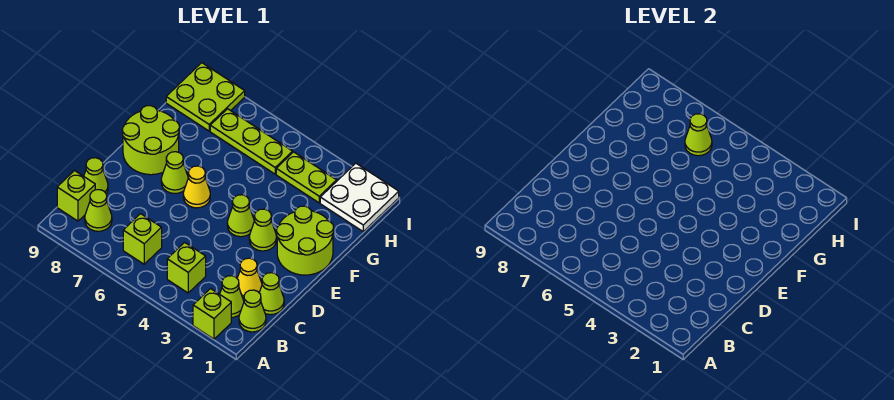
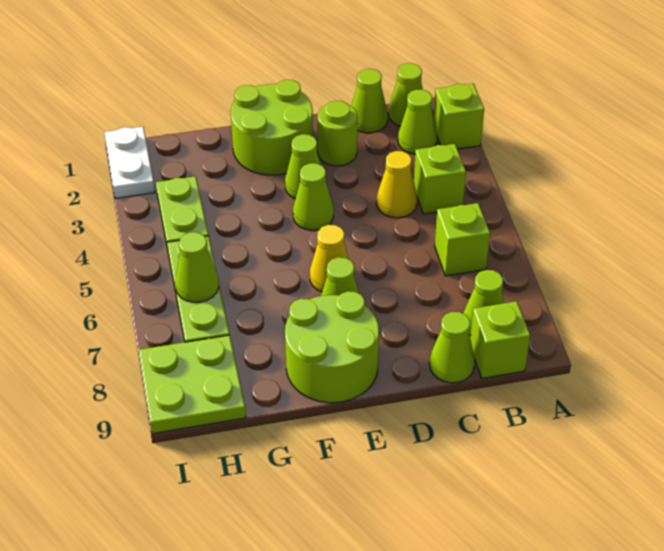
yellow 1x1 cone [237,258,262,300] -> yellow 1x1 cone moved to [377,151,417,218]
none -> lime 1x1 round brick [318,101,358,166]
white 2x2 plate [320,163,399,231] -> white 1x2 plate [104,127,155,198]

